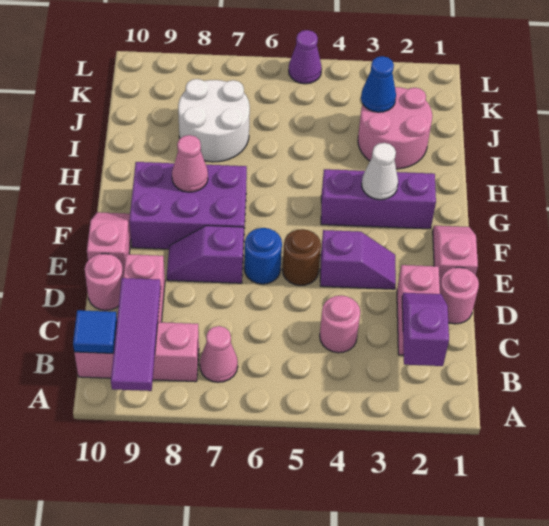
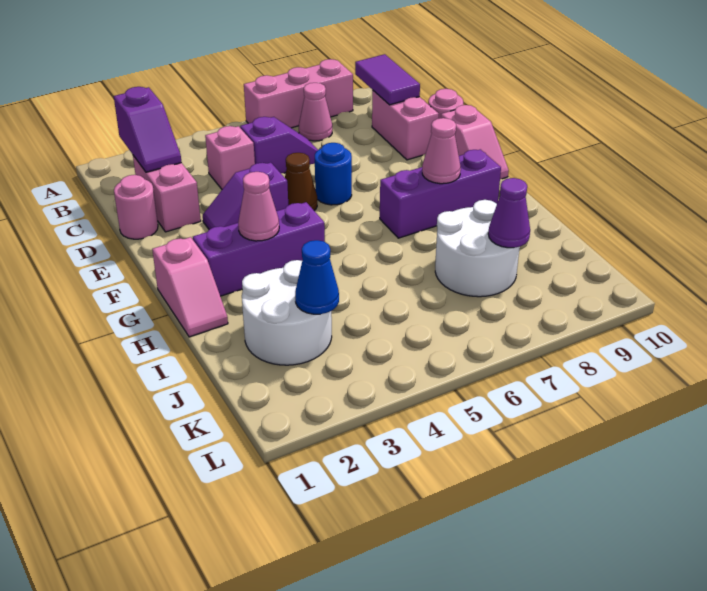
purple 1x3 tile [111,278,161,391] -> purple 1x2 tile [355,54,420,105]
pink 1x3 brick [74,322,199,382] -> pink 1x3 brick moved to [244,59,353,128]
blue 1x1 tile [73,310,117,353] -> none
pink 1x1 round brick [320,295,360,353] -> pink 1x1 brick [205,126,255,189]
pink 1x2 slope [433,226,478,284] -> pink 1x2 slope moved to [152,237,228,337]
brown 1x1 round brick [282,229,321,286] -> brown 1x1 cone [285,153,317,210]
purple 1x2 slope [167,226,244,283] -> purple 1x2 slope moved to [240,117,318,173]
purple 2x3 brick [129,162,247,249] -> purple 1x3 brick [380,149,501,238]
white 1x1 cone [362,143,398,200] -> pink 1x1 cone [238,172,279,241]
pink 2x2 round brick [358,87,432,169] -> white 2x2 round brick [242,260,332,365]
purple 1x1 cone [289,30,322,84] -> purple 1x1 cone moved to [488,178,530,248]

